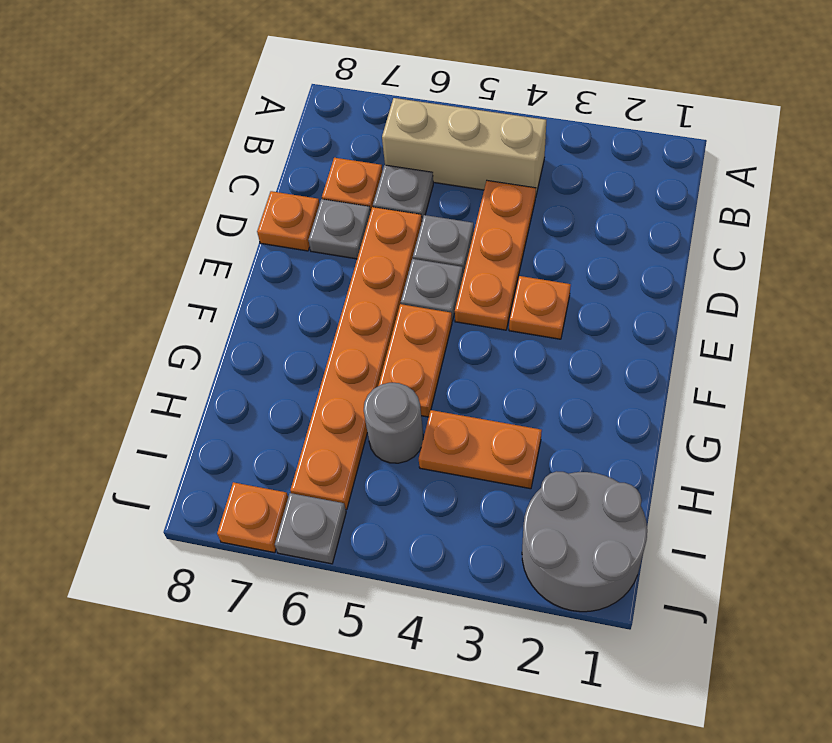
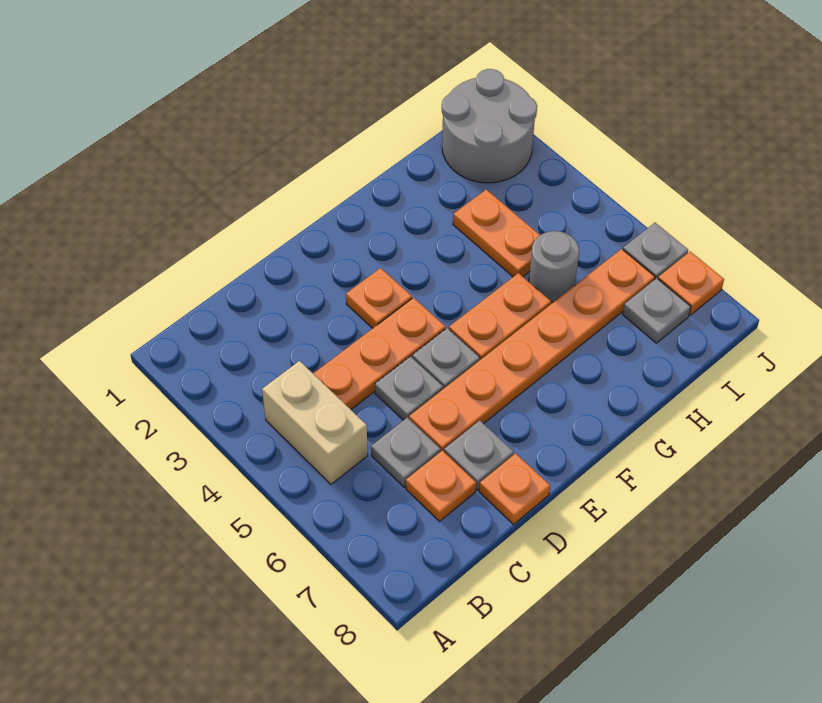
tan 1x3 brick [382,98,546,198] -> tan 1x2 brick [262,361,368,484]
none -> grey 1x1 plate [623,278,691,343]

